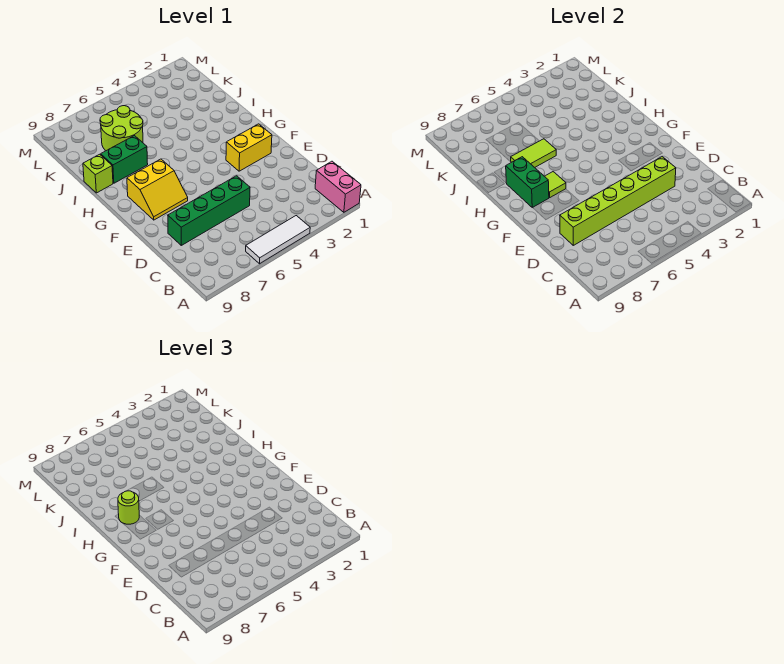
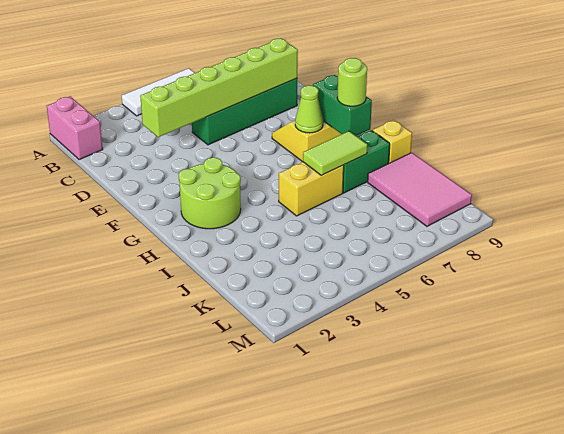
yellow 1x2 brick [226,124,272,171] -> yellow 1x2 brick moved to [279,162,344,216]
lime 1x1 tile [545,172,566,197] -> lime 1x1 cone [295,85,323,133]
lime 1x1 brick [83,154,113,193] -> yellow 1x1 brick [372,120,412,163]
lime 2x2 round brick [100,106,143,151] -> lime 2x2 round brick moved to [179,157,241,229]
none -> pink 2x3 tile [368,153,472,226]

